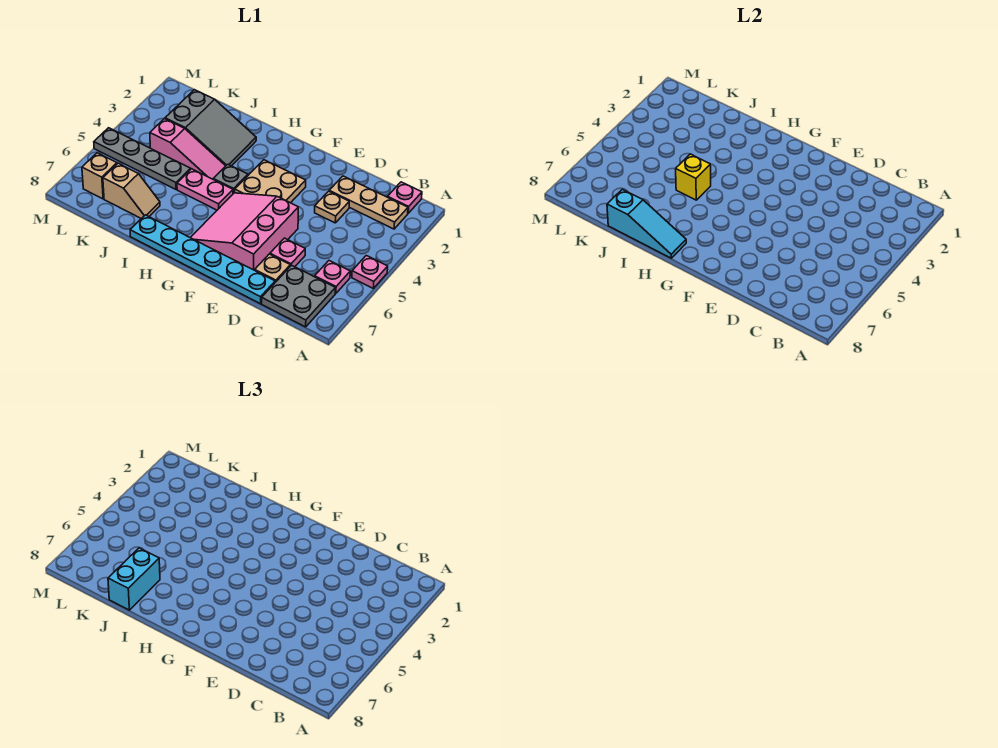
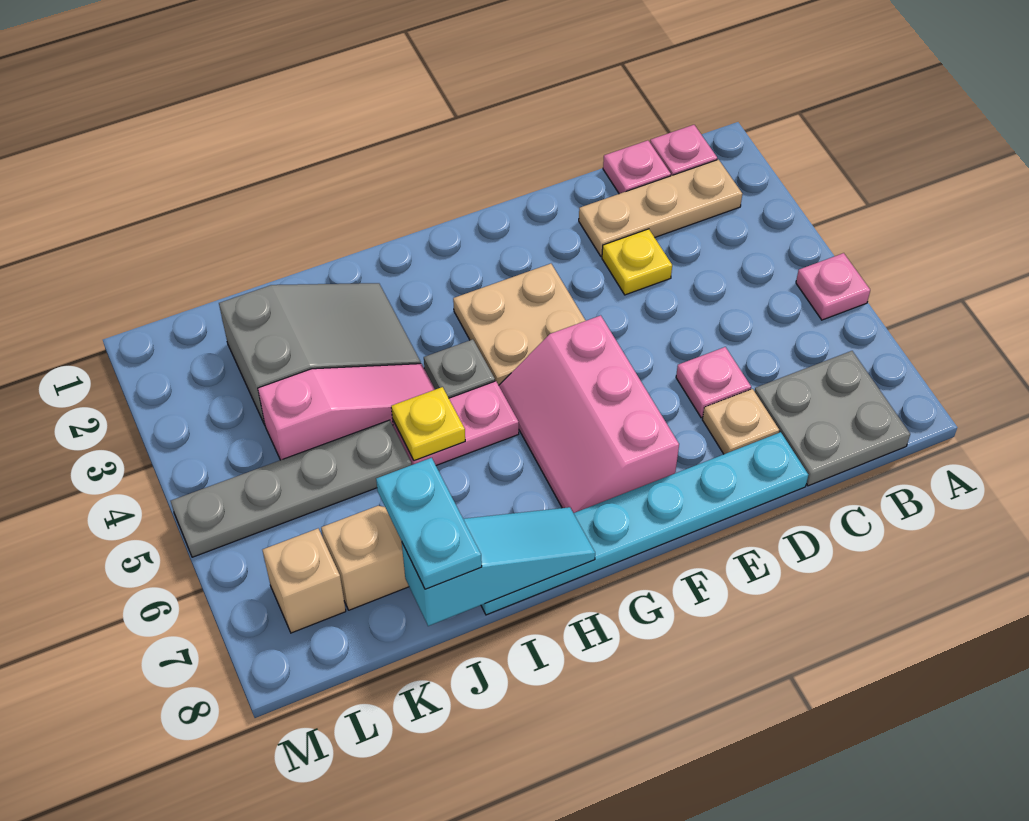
pink 1x1 plate [315,261,350,294] -> pink 1x1 plate moved to [603,140,671,194]
tan 1x1 plate [315,191,349,223] -> yellow 1x1 plate [602,229,672,295]
pink 3x3 slope [190,193,298,270] -> pink 2x3 slope [499,315,679,513]
yellow 1x1 brick [676,154,711,200] -> yellow 1x1 plate [391,387,465,461]
cyan 1x2 brick [108,548,160,610] -> cyan 1x2 plate [376,458,482,589]

